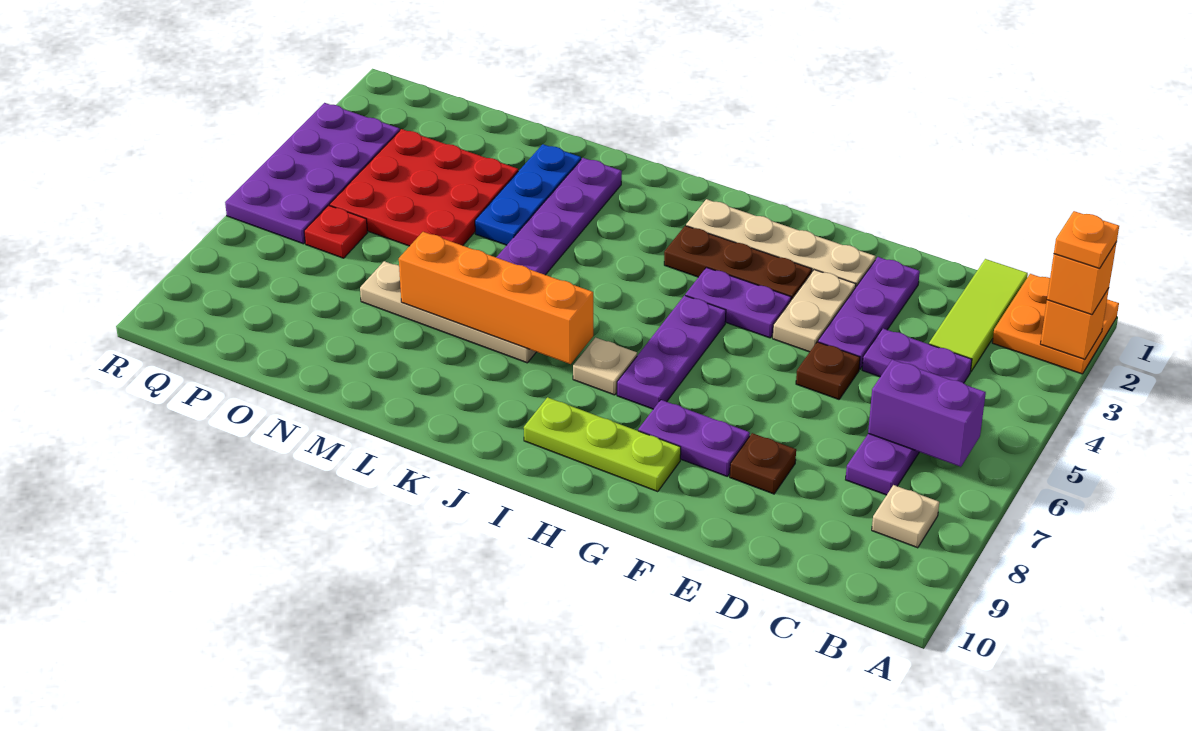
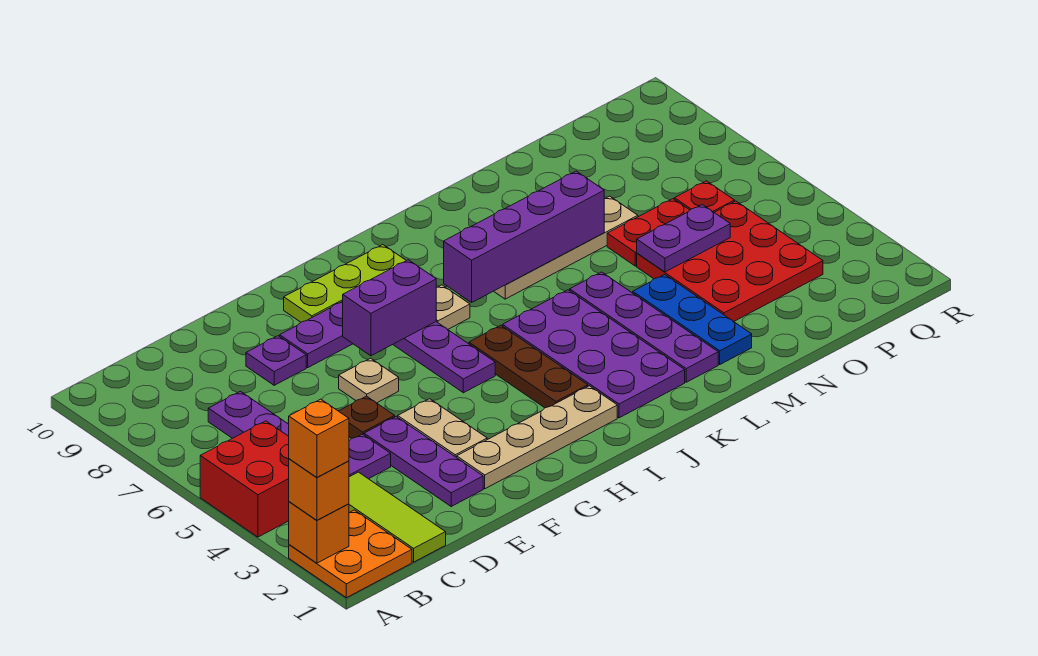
orange 1x1 plate [1054,211,1119,268] -> orange 1x1 brick [289,399,349,478]
none -> red 2x2 brick [200,421,289,537]
purple 1x2 brick [868,359,986,467] -> purple 1x2 brick moved to [343,260,436,356]
tan 1x1 plate [872,485,939,548] -> tan 1x1 plate moved to [339,358,399,403]
brown 1x1 plate [730,433,796,494] -> purple 1x1 plate [246,336,306,385]
brown 1x3 plate [664,226,812,300] -> brown 1x3 plate turned to [469,325,588,408]
purple 1x2 plate [685,267,791,338] -> purple 1x2 plate moved to [637,205,730,272]
orange 1x4 brick [399,232,593,364] -> purple 1x4 brick [444,171,604,302]
none -> red 1x2 plate [607,199,690,266]
purple 2x4 plate [225,103,400,244] -> purple 2x4 plate moved to [503,290,685,418]

